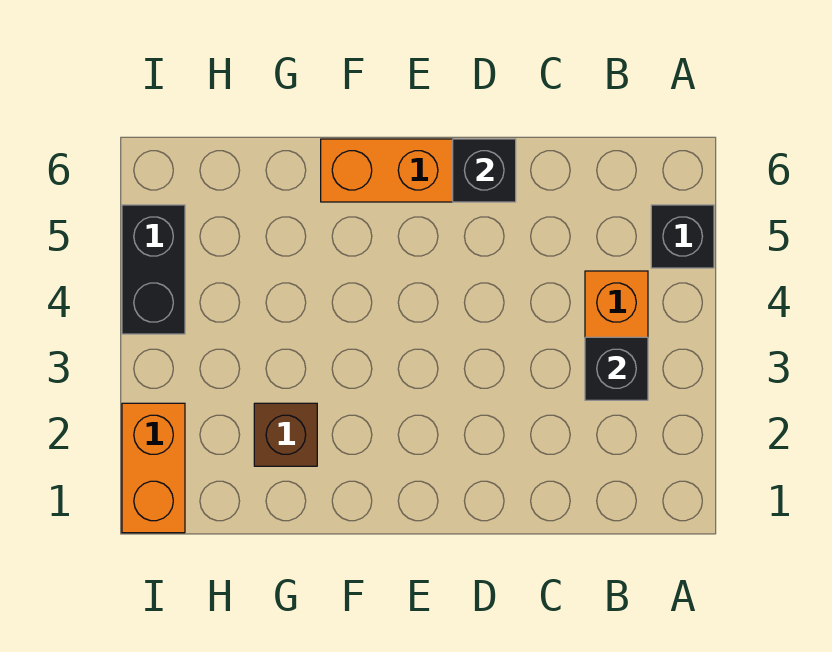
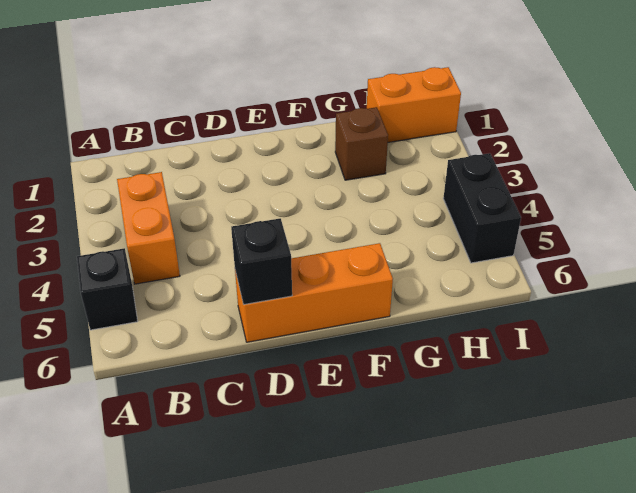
black 1x1 brick [585,337,648,400] -> none
orange 1x2 brick [122,403,185,533] -> orange 1x2 brick turned to [367,67,461,142]

